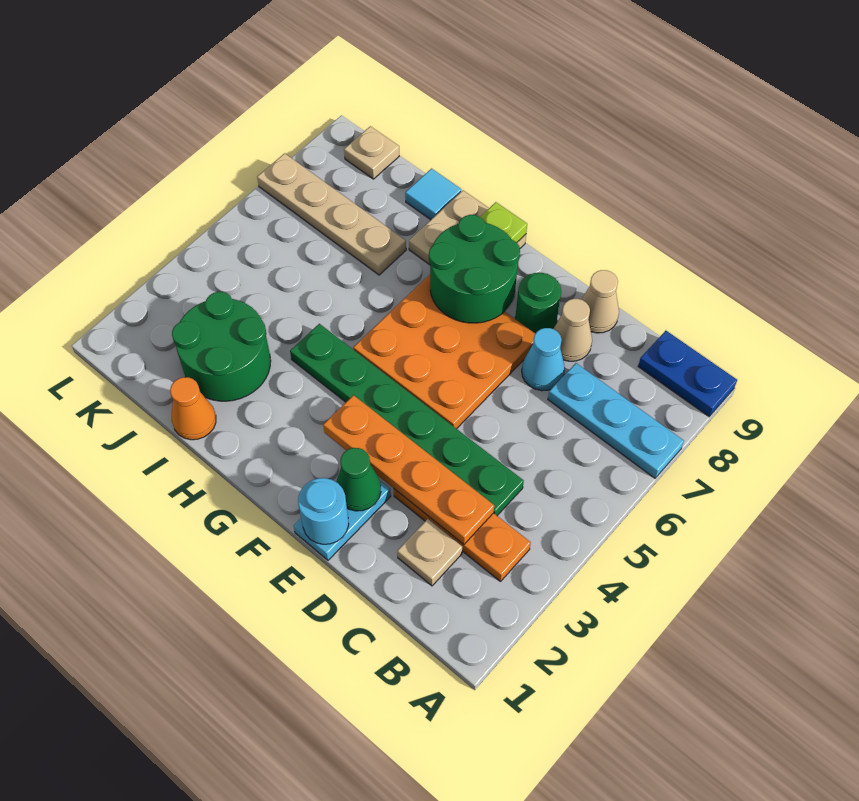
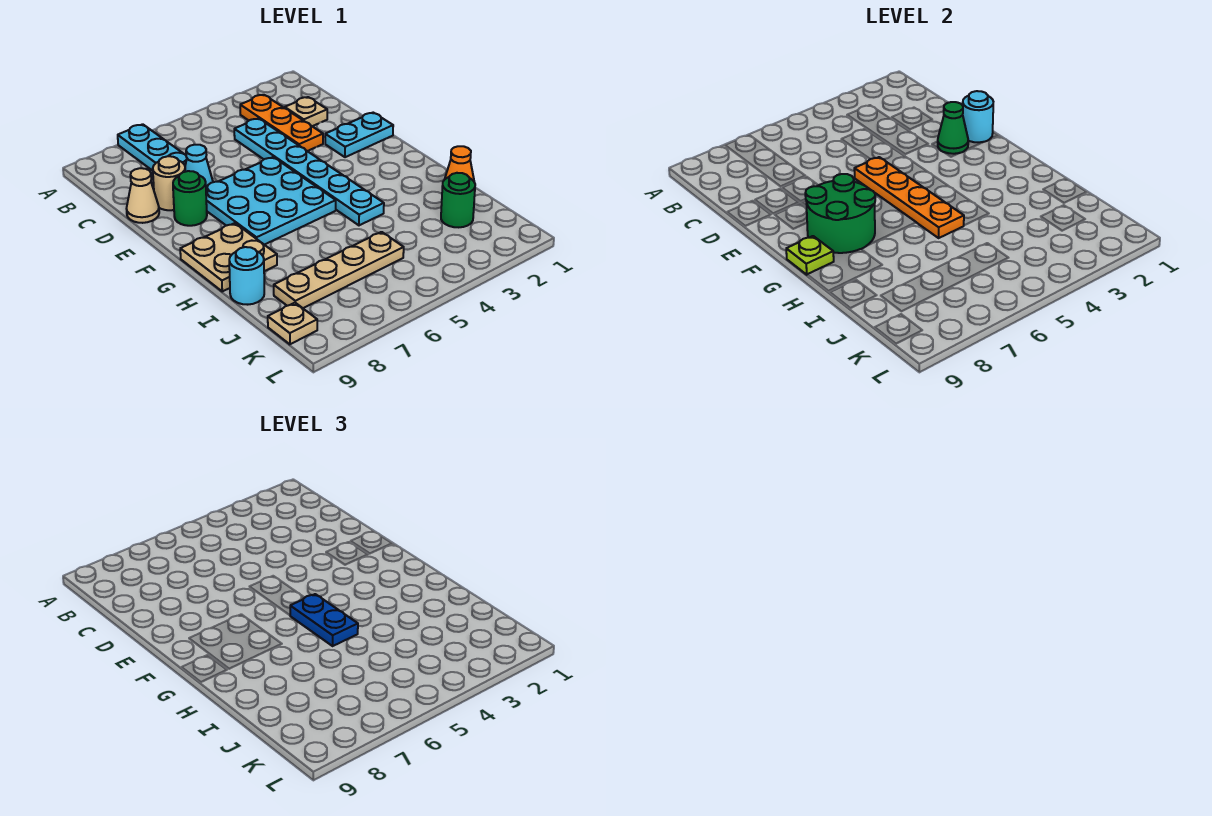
blue 1x2 plate [638,331,737,416] -> blue 1x2 plate moved to [290,594,358,646]
orange 1x4 plate [323,395,494,544] -> orange 1x4 plate moved to [854,157,964,238]
green 1x6 plate [290,324,524,516] -> cyan 1x6 plate [234,118,384,225]
tan 1x1 cone [553,299,592,361] -> tan 1x1 round brick [153,156,185,210]
orange 3x3 plate [353,275,535,429] -> cyan 3x3 plate [206,157,336,245]
green 2x2 round brick [172,292,271,401] -> green 1x1 round brick [441,173,475,227]
tan 1x4 plate [257,153,406,275] -> tan 1x4 plate turned to [274,232,404,308]
cyan 1x1 tile [405,169,461,220] -> cyan 1x1 round brick [229,247,264,305]

